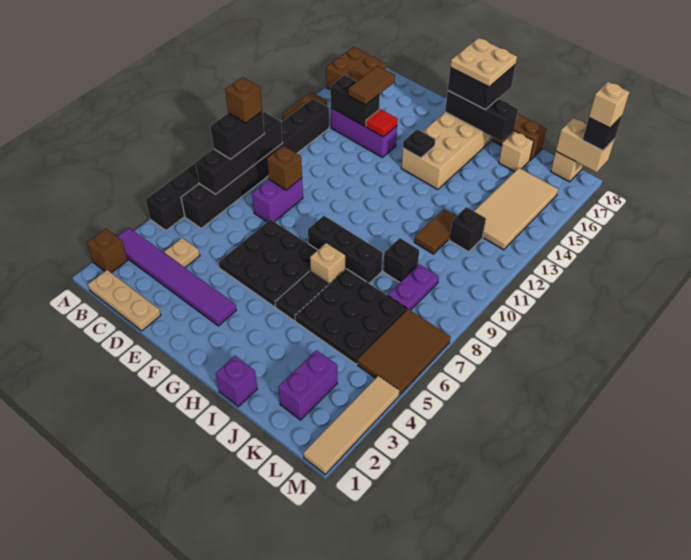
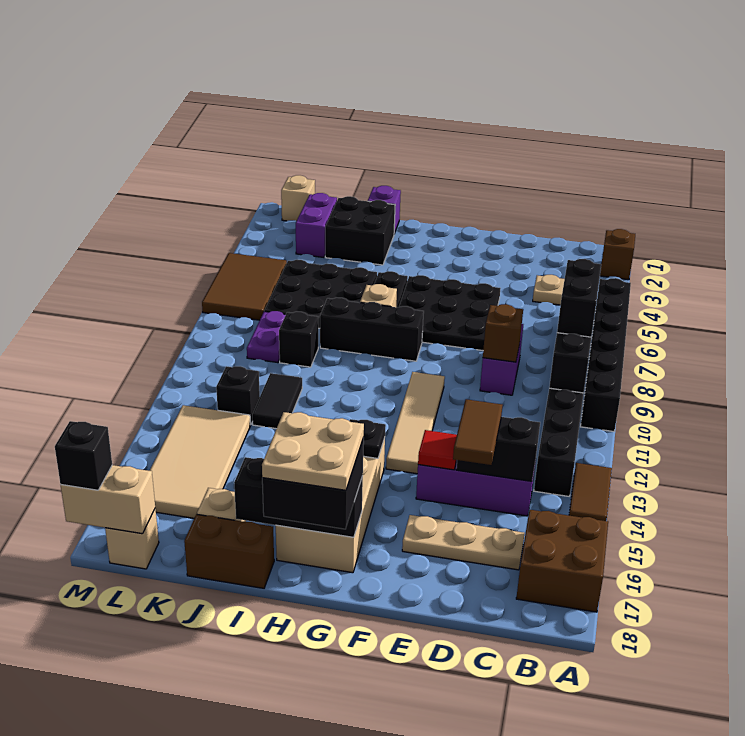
purple 1x6 tile [117,228,236,326] -> none
tan 1x3 plate [88,270,161,331] -> tan 1x3 plate moved to [402,515,525,570]
brown 1x1 brick [225,77,262,123] -> none
none -> black 2x2 brick [325,196,395,265]
brown 1x2 tile [414,209,456,254] -> black 1x2 tile [252,373,302,429]
tan 1x4 tile [304,376,400,474] -> tan 1x4 tile moved to [386,372,445,474]
tan 1x1 brick [589,82,629,128] -> tan 1x1 brick moved to [281,175,315,221]

